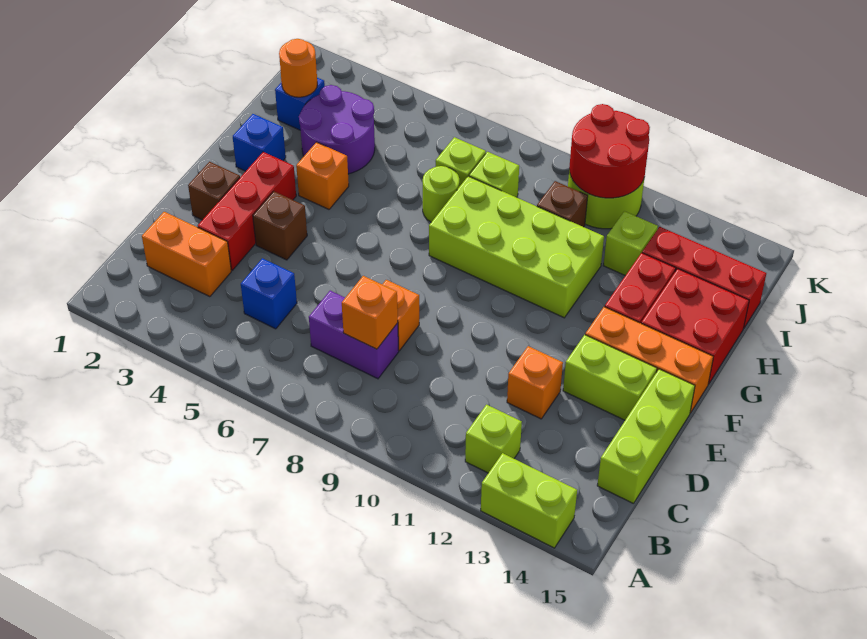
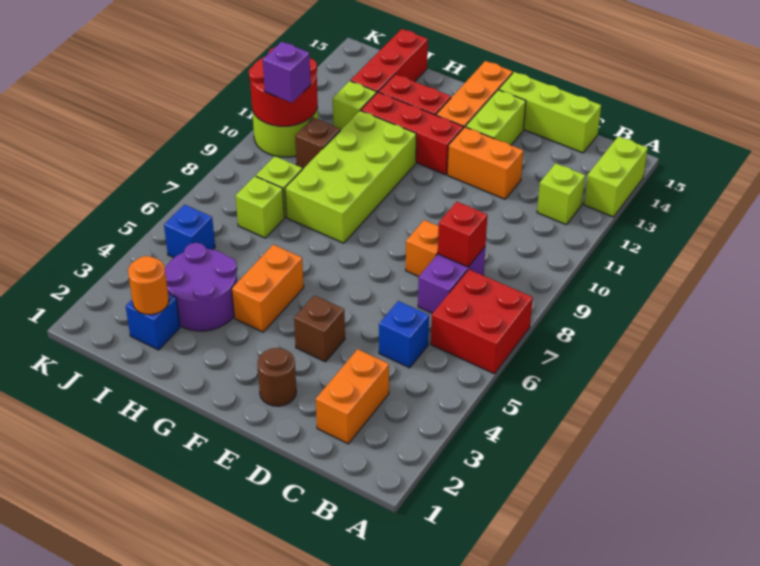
orange 1x1 brick [342,276,398,349] -> red 1x1 brick [438,202,487,267]
red 1x3 brick [198,152,296,270] -> red 1x3 brick moved to [361,92,463,175]
orange 1x1 brick [507,346,563,419] -> orange 1x2 brick [447,127,523,199]
brown 1x1 brick [188,162,240,220] -> brown 1x1 round brick [258,348,296,406]
blue 1x1 brick [233,114,286,171] -> blue 1x1 brick moved to [164,205,215,258]
orange 1x1 brick [296,142,349,209] -> orange 1x2 brick [232,244,304,332]
red 2x2 brick [641,269,749,384] -> red 2x2 brick moved to [431,270,533,374]
lime 1x1 round brick [423,166,459,222] -> none
none -> purple 1x1 brick [263,42,311,103]

